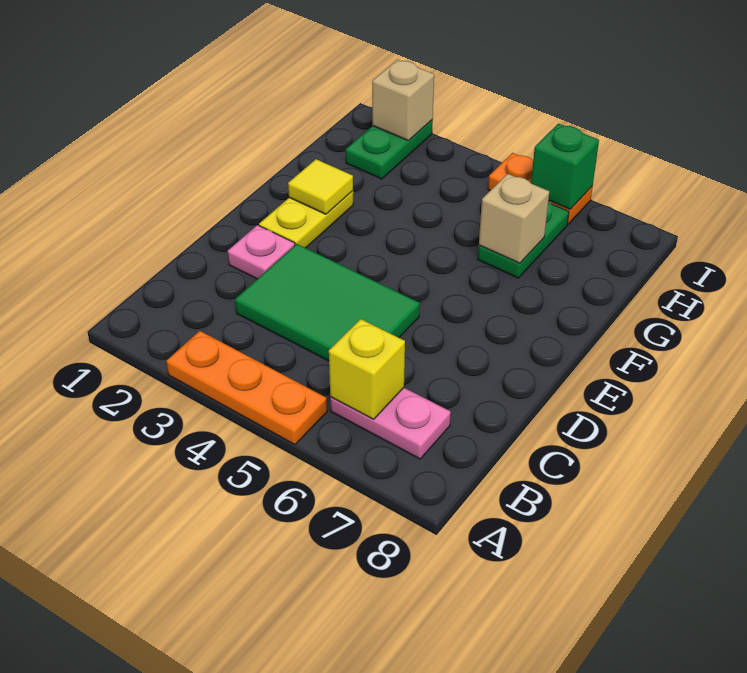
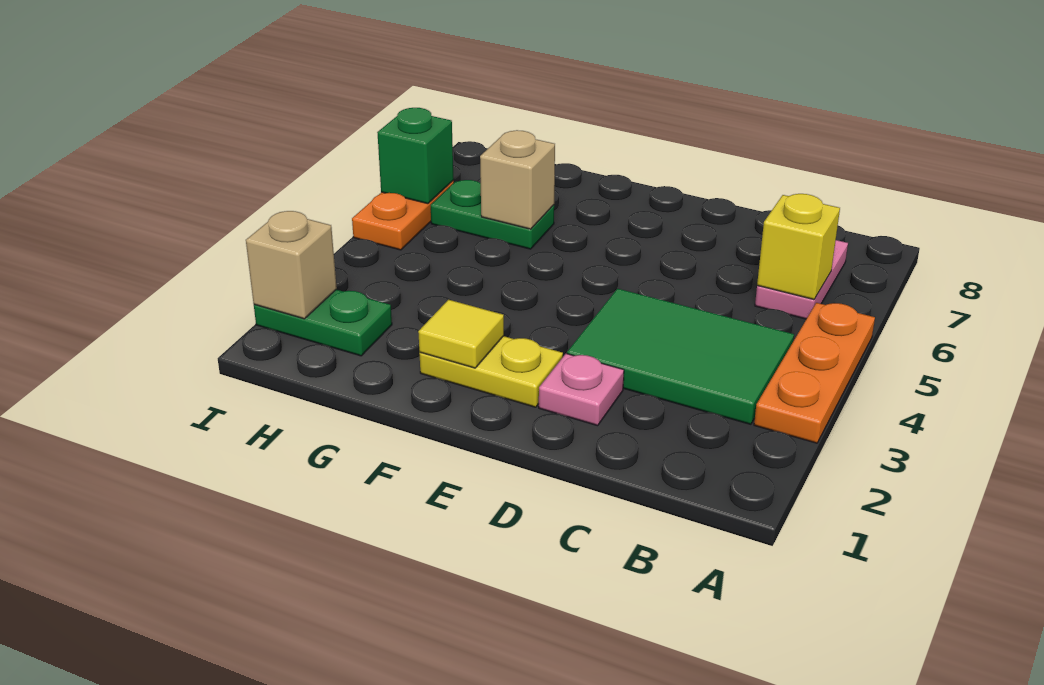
green 2x3 tile [235,244,420,361] -> green 2x3 tile turned to [567,289,794,424]

